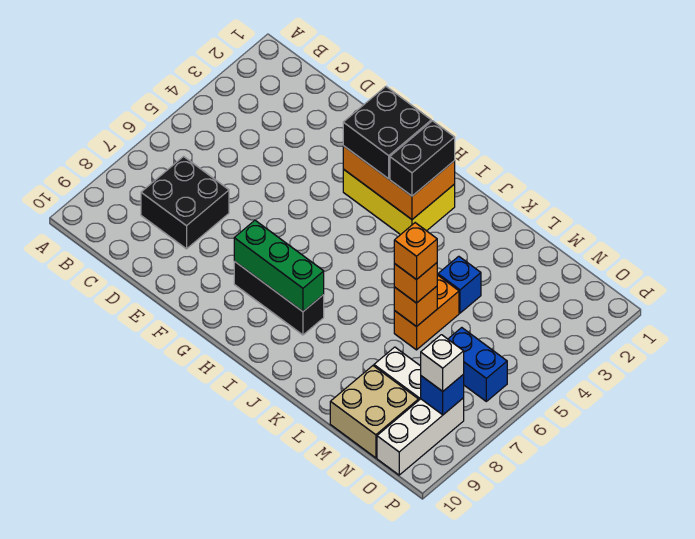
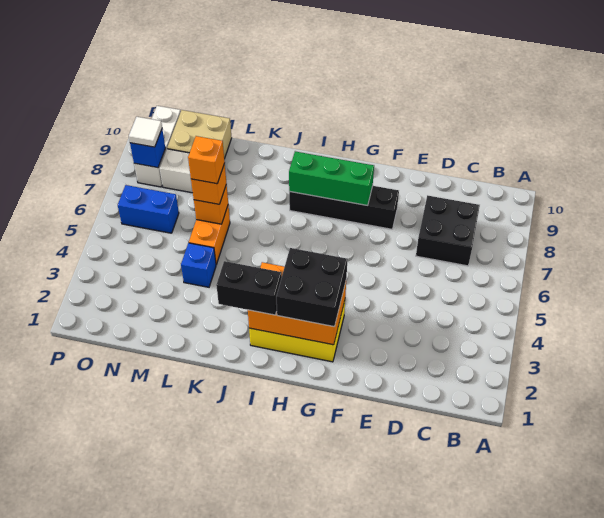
black 1x3 brick [234,261,324,335] -> black 1x4 brick [289,186,399,229]
black 1x2 brick [390,121,455,196] -> black 1x2 brick turned to [216,261,282,315]
white 1x1 brick [421,335,464,391] -> white 1x1 tile [129,117,162,147]

